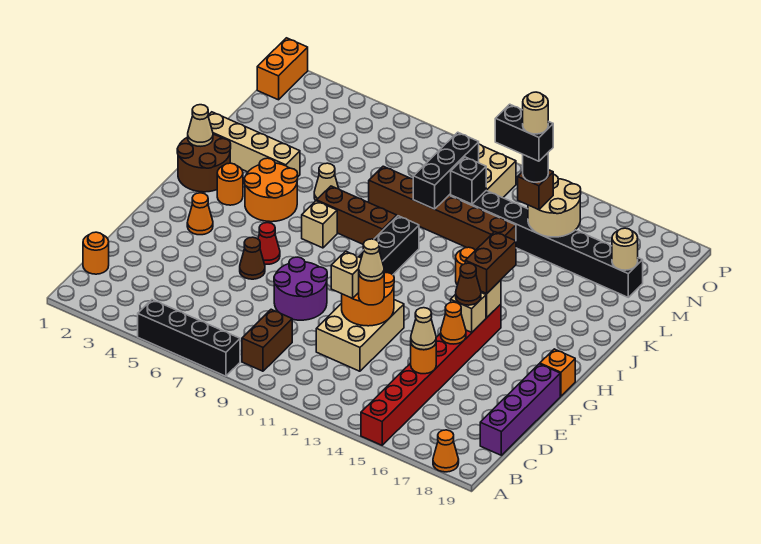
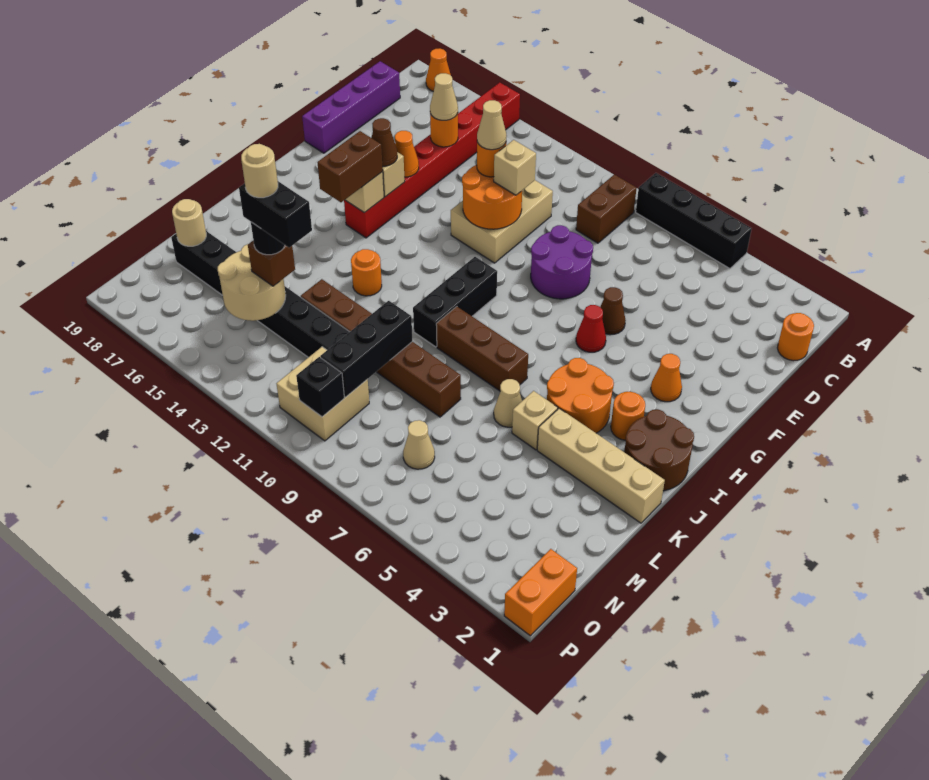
orange 1x1 brick [540,349,575,396] -> none
tan 1x1 brick [302,201,337,248] -> tan 1x1 brick moved to [512,391,558,450]
tan 1x1 cone [188,105,213,146] -> tan 1x1 cone moved to [403,420,435,469]
black 1x1 brick [451,157,486,204] -> black 1x1 brick moved to [296,357,344,417]

